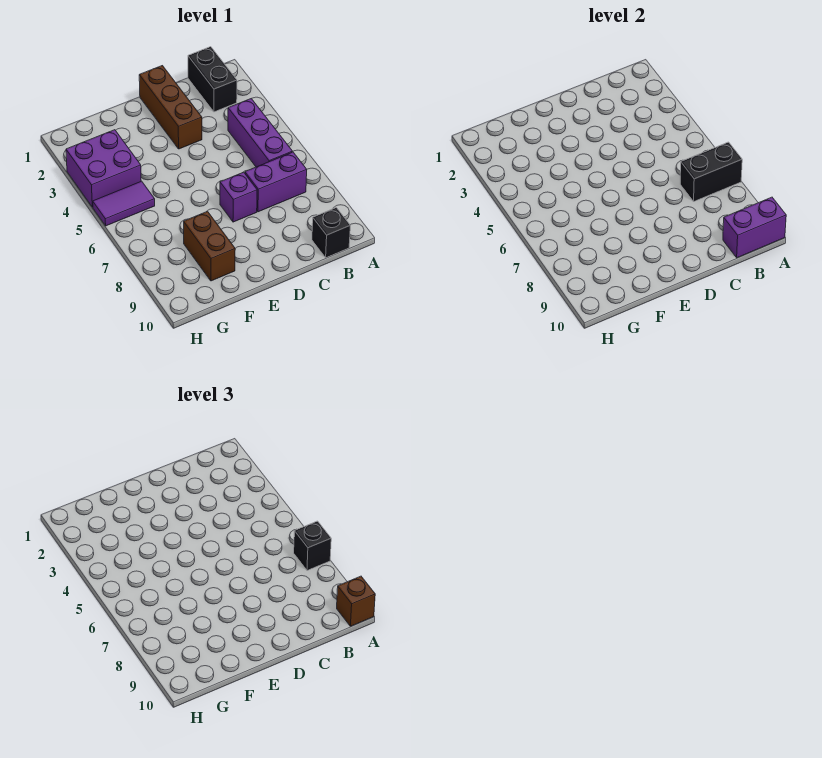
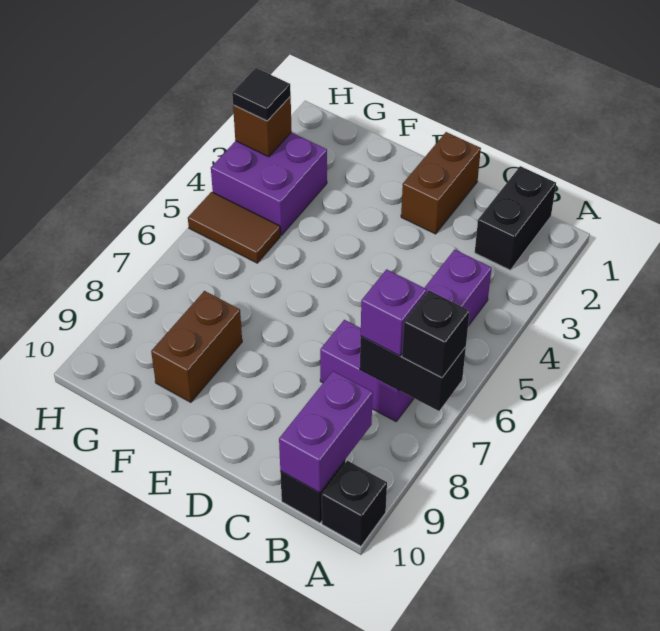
none -> black 1x1 brick [322,461,387,546]
purple 1x2 brick [723,197,786,258] -> purple 1x2 brick turned to [279,371,373,493]
brown 1x1 brick [337,576,375,626] -> brown 1x1 brick moved to [233,97,292,157]
brown 1x3 brick [139,66,202,149] -> brown 1x2 brick [401,132,481,234]
purple 1x1 brick [220,172,257,222] -> purple 1x1 brick moved to [361,269,427,356]
purple 1x2 tile [93,181,155,226] -> brown 1x2 tile [188,192,280,263]
none -> black 1x1 tile [232,68,291,121]

